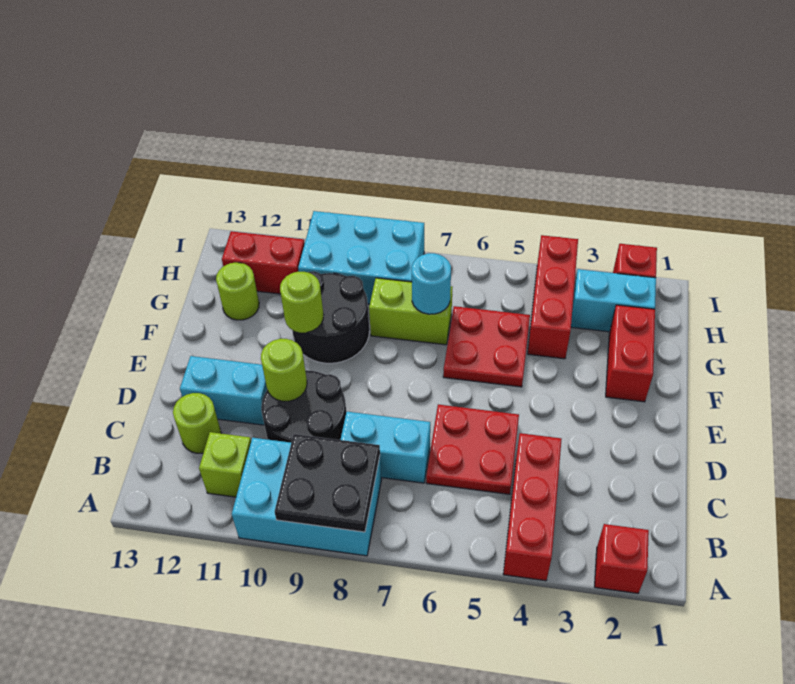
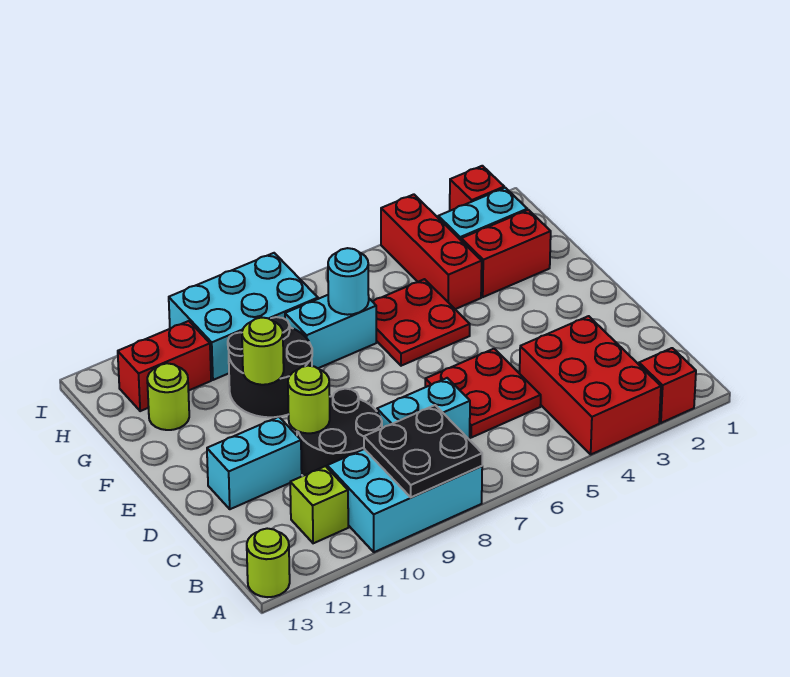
red 1x3 brick [503,433,562,581] -> red 2x3 brick [520,316,661,454]
lime 1x1 round brick [173,393,222,453] -> lime 1x1 round brick moved to [247,529,290,597]
red 1x2 brick [606,305,655,402] -> red 1x2 brick turned to [461,210,551,297]
lime 1x2 brick [369,278,453,345] -> cyan 1x2 brick [285,295,376,368]

